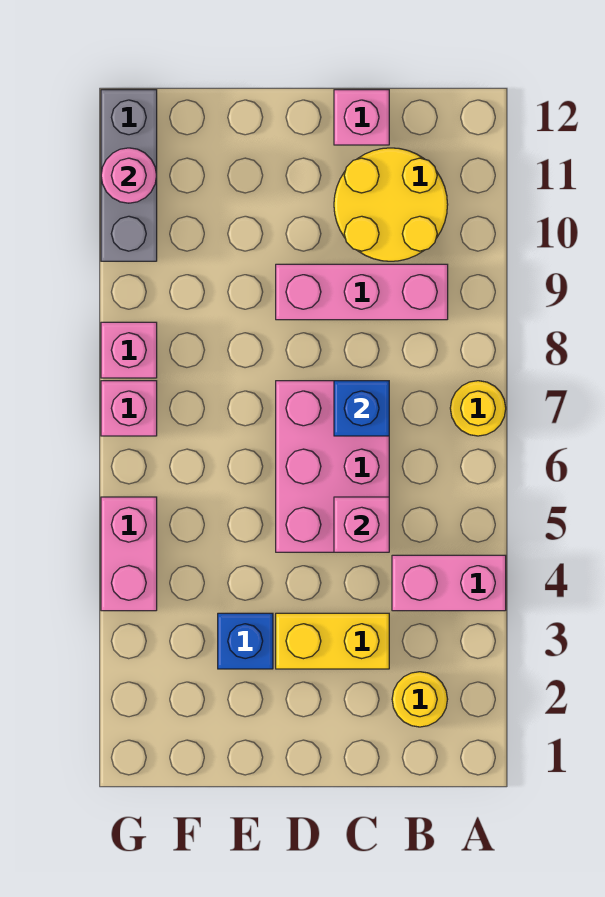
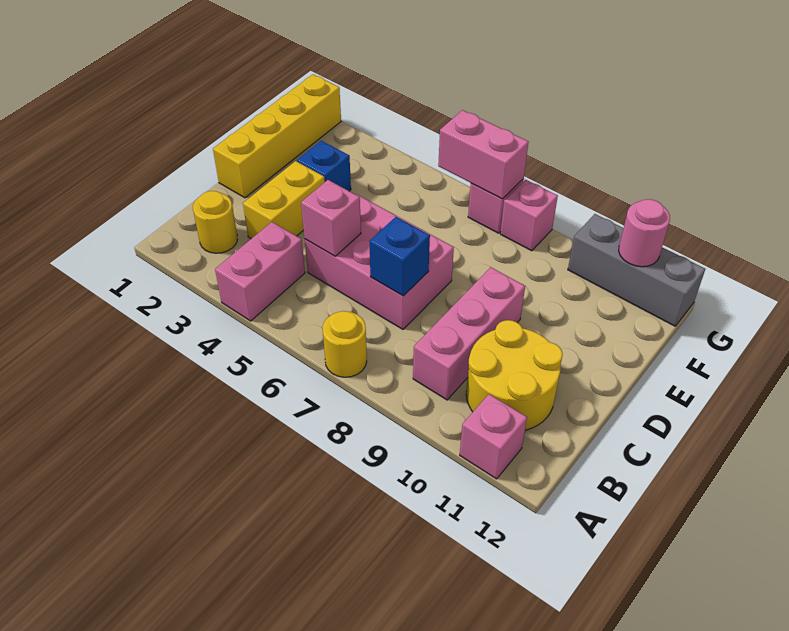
pink 1x1 brick [334,90,389,145] -> pink 1x1 brick moved to [460,394,527,479]
none -> yellow 1x4 brick [213,74,341,198]
pink 1x2 brick [101,497,157,611] -> pink 1x2 brick moved to [438,110,528,199]

